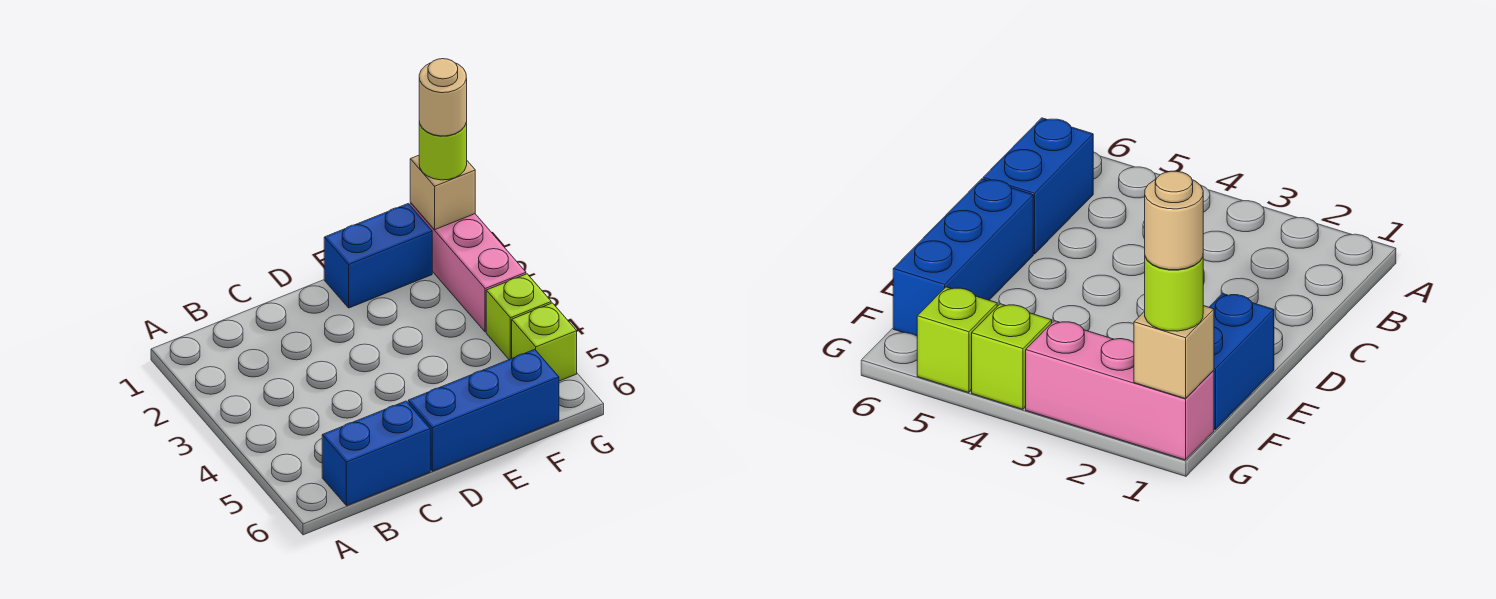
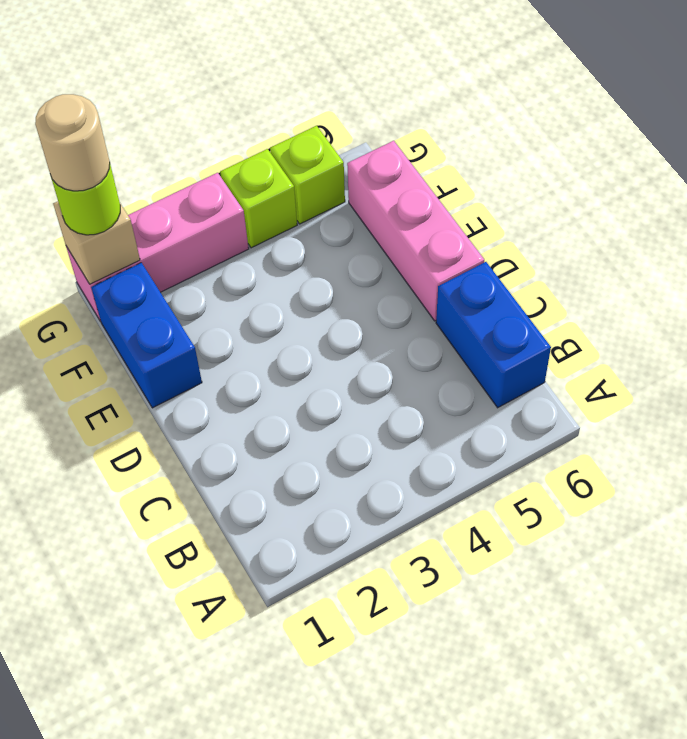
blue 1x3 brick [408,349,559,471] -> pink 1x3 brick [347,141,484,321]

